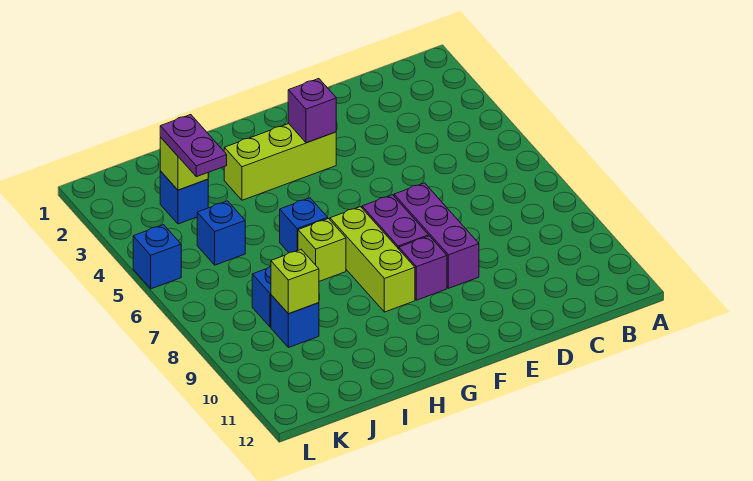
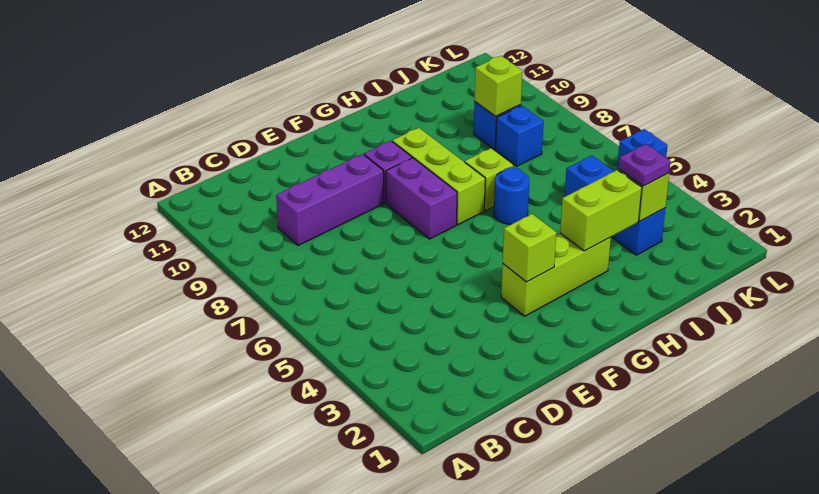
purple 1x3 brick [394,183,479,288] -> purple 1x3 brick turned to [276,154,384,246]
purple 1x1 brick [288,79,336,143] -> lime 1x1 brick [503,214,556,282]
none -> lime 1x2 brick [560,170,642,251]
blue 1x1 brick [280,198,328,253] -> blue 1x1 round brick [494,167,529,224]
purple 1x2 plate [160,115,227,177] -> purple 1x1 plate [619,144,671,186]

